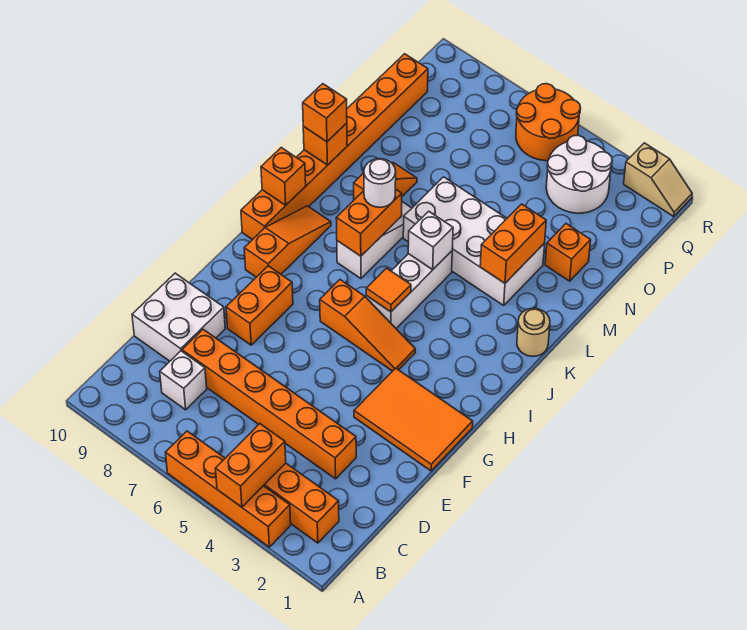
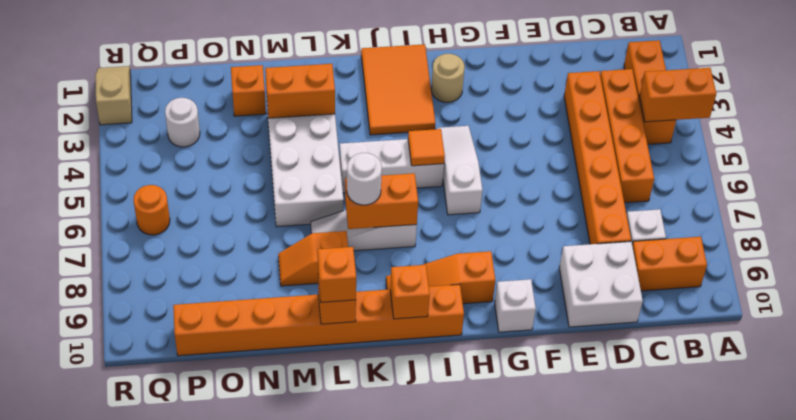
orange 1x4 brick [166,431,291,547] -> orange 1x4 brick moved to [600,69,654,203]
orange 2x3 tile [354,368,473,471] -> orange 2x3 tile moved to [361,44,435,135]
orange 1x2 brick [226,266,293,345] -> orange 1x2 brick moved to [632,237,707,291]
orange 1x3 slope [320,280,415,371] -> white 1x3 slope [437,126,483,215]
tan 1x1 round brick [517,308,550,356] -> tan 1x1 round brick moved to [431,54,465,102]
white 1x1 brick [408,211,453,270] -> white 1x1 brick moved to [495,279,536,332]
white 2x2 round brick [546,136,612,213] -> white 1x1 round brick [165,98,200,147]
orange 2x2 round brick [516,84,581,161] -> orange 1x1 round brick [133,185,170,235]

